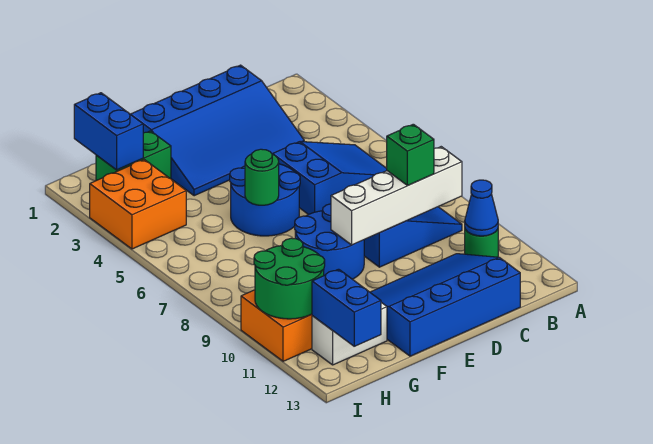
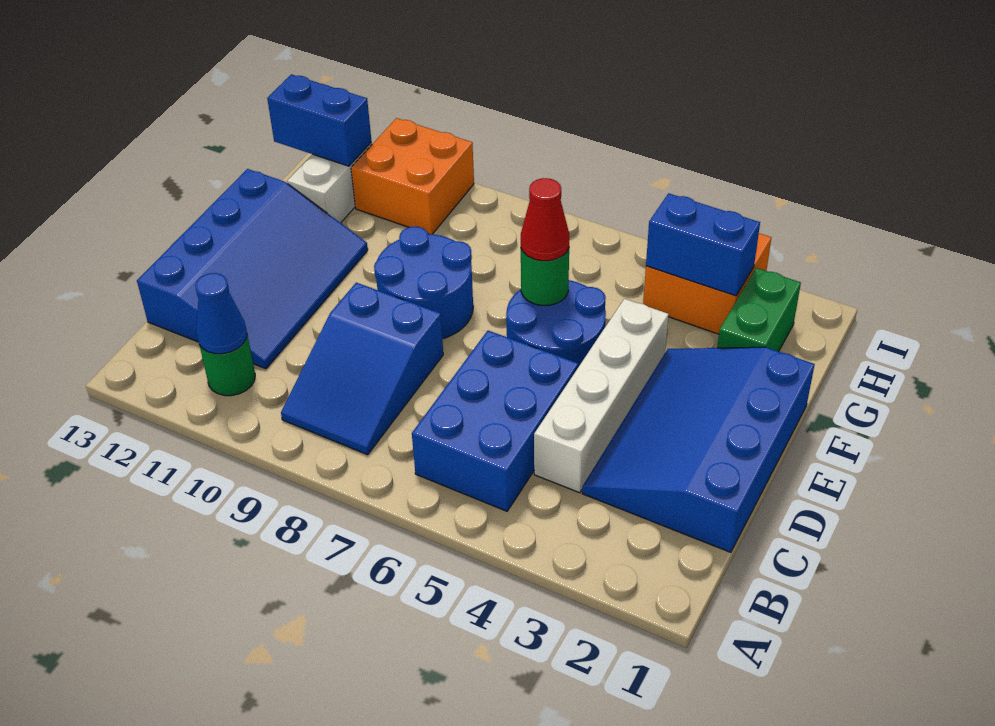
blue 2x3 slope [273,141,387,215] -> blue 2x3 brick [412,331,578,511]
white 1x4 brick [331,147,462,245] -> white 1x4 brick moved to [534,299,669,493]
green 1x1 brick [387,124,434,185] -> none
none -> red 1x1 cone [521,178,569,261]
blue 1x2 brick [74,93,143,170] -> blue 1x2 brick moved to [646,193,760,296]
green 2x2 round brick [254,238,325,319] -> none

